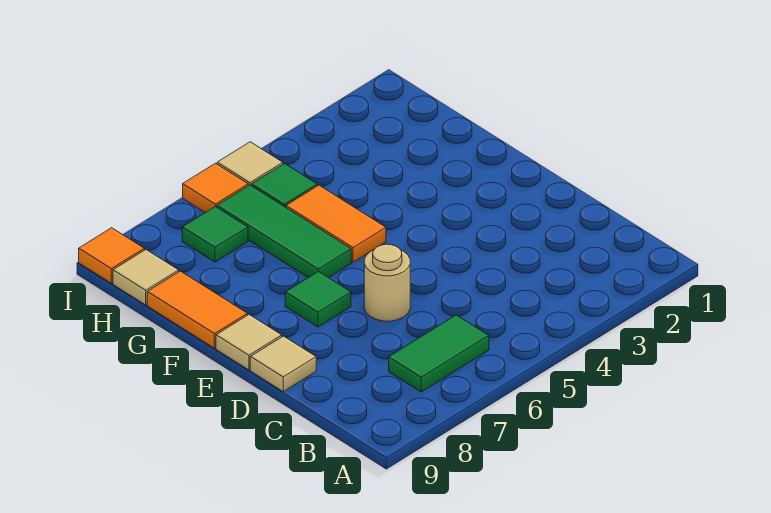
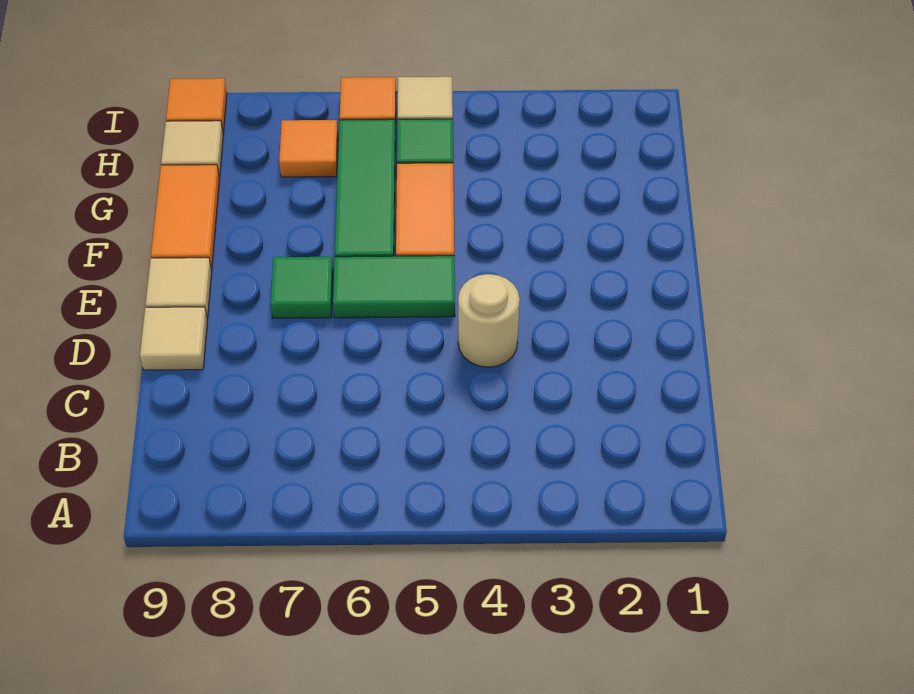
green 1x2 tile [389,315,489,392] -> green 1x2 tile moved to [333,256,455,318]
tan 1x1 round brick [364,244,410,321] -> tan 1x1 round brick moved to [458,274,520,367]
green 1x1 tile [182,207,248,262] -> orange 1x1 tile [279,120,338,177]

